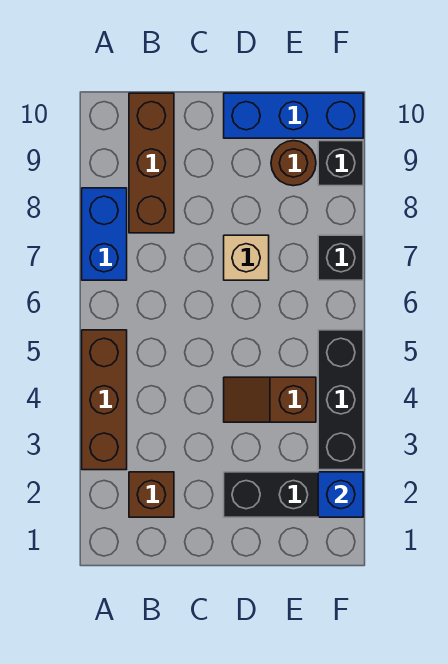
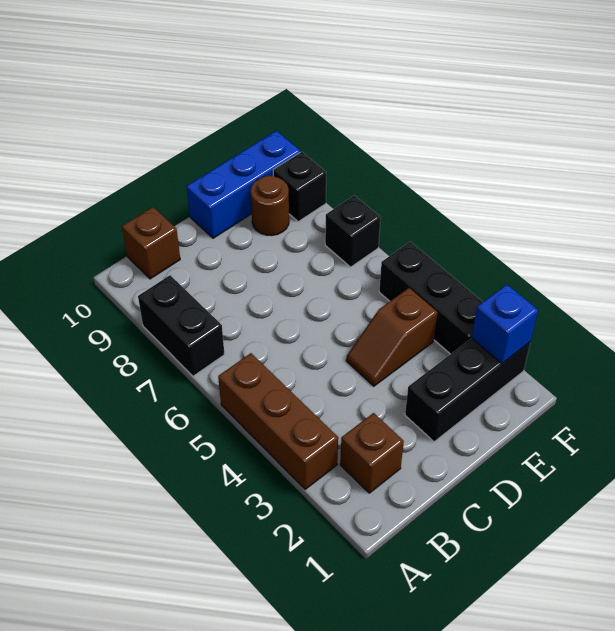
blue 1x2 brick [82,188,127,280] -> black 1x2 brick [138,275,225,376]
brown 1x3 brick [129,93,174,233] -> brown 1x1 brick [122,207,180,279]
tan 1x1 brick [224,235,269,280] -> none

